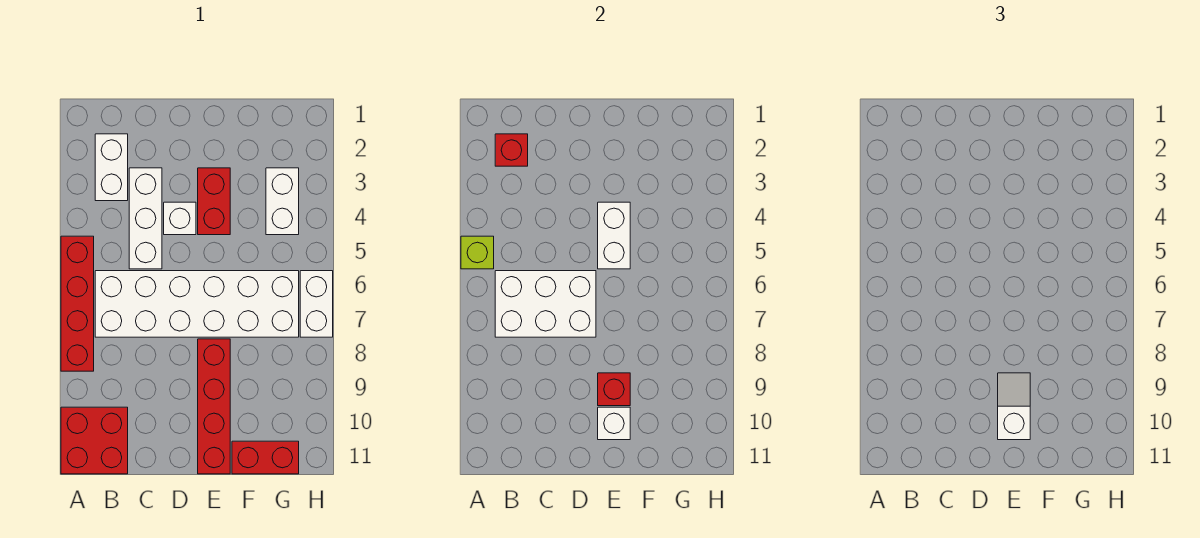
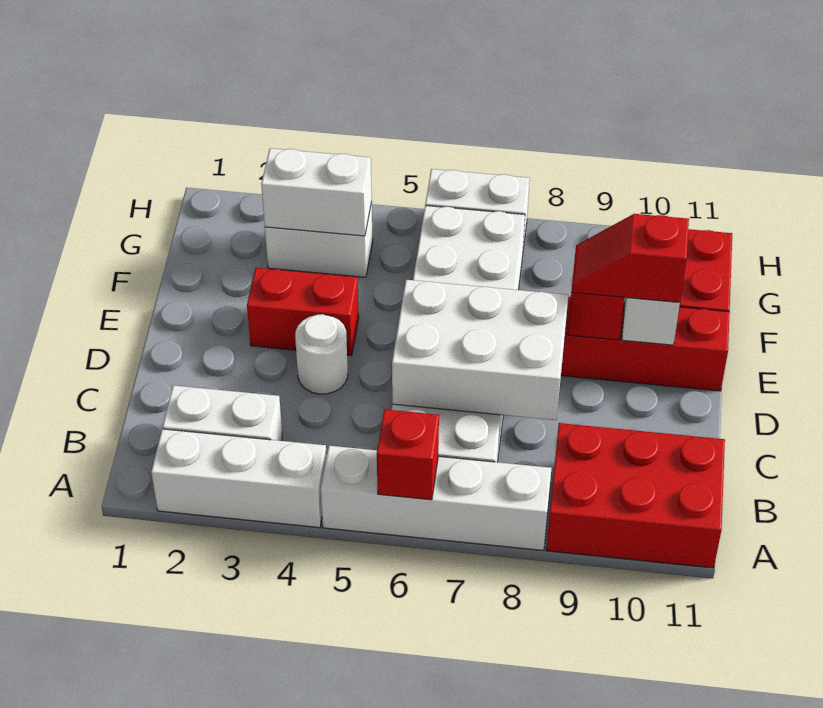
red 1x4 brick [61,236,94,371] -> white 1x4 brick [321,446,551,550]
lime 1x1 brick [461,236,494,269] -> none
red 2x2 brick [61,407,128,474] -> red 2x3 brick [547,423,725,568]
red 1x1 brick [495,134,528,166] -> red 1x1 brick moved to [377,409,439,500]
white 2x3 brick [495,271,596,337] -> white 2x3 brick turned to [392,280,568,420]
white 1x3 brick [129,168,162,269] -> white 1x3 brick moved to [151,429,327,528]
white 1x1 brick [164,202,196,235] -> white 1x1 round brick [295,314,348,394]
white 1x2 brick [598,202,630,269] -> white 1x2 brick moved to [261,148,372,236]
white 1x2 slope [998,373,1030,440] -> red 1x2 slope [571,214,689,302]

